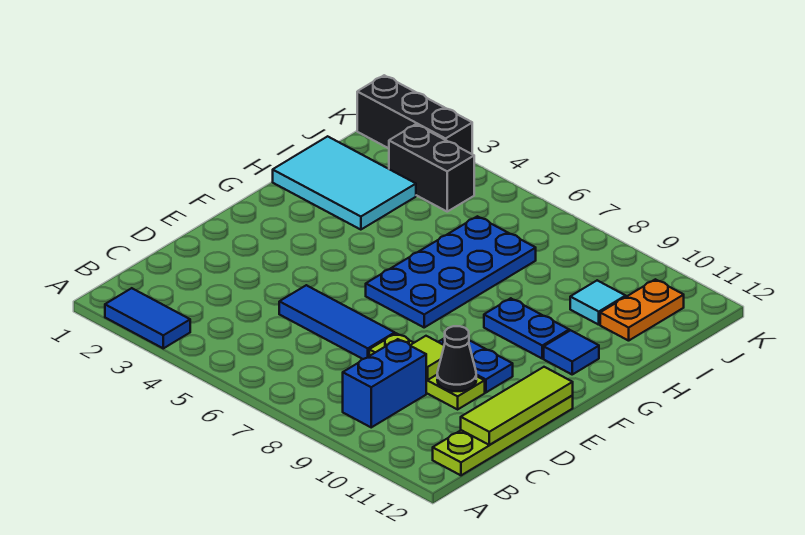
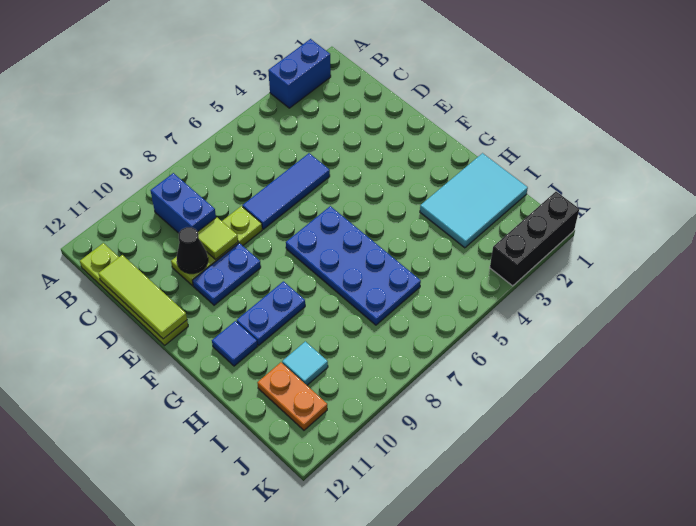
blue 1x2 tile [105,288,190,348] -> blue 1x2 brick [268,39,331,108]
black 1x2 brick [389,124,474,212] -> none

